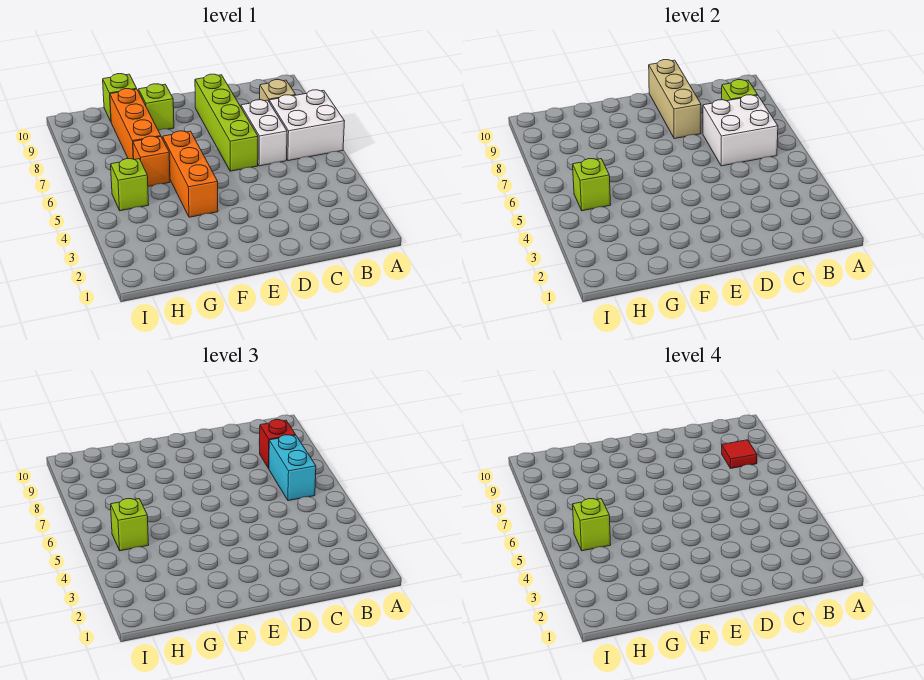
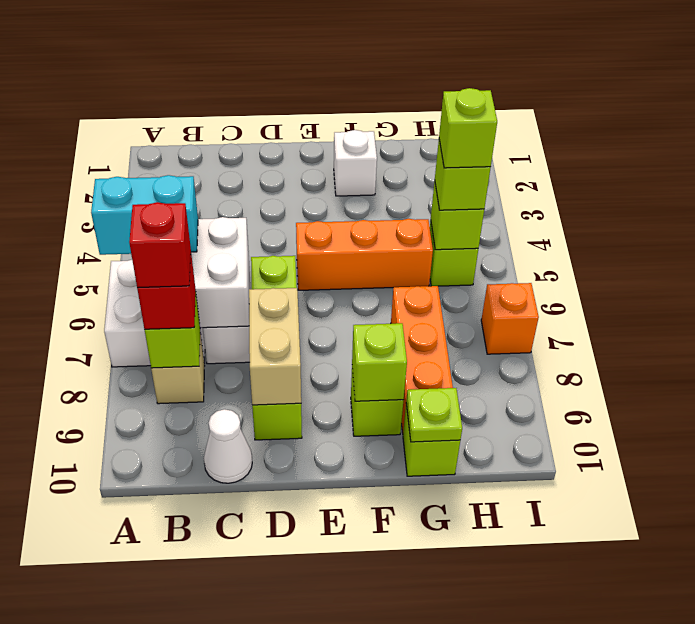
cyan 1x2 brick [269,435,316,501] -> cyan 1x2 brick turned to [91,175,198,255]
red 1x1 tile [722,440,757,469] -> red 1x1 brick [129,202,191,288]
none -> white 1x1 cone [204,409,252,483]
tan 1x3 brick [649,60,701,139] -> tan 1x2 brick [249,288,301,405]
none -> white 1x1 brick [334,130,377,196]
orange 1x3 brick [163,131,218,217] -> orange 1x3 brick turned to [296,219,433,290]
none -> lime 1x1 brick [352,323,407,401]
orange 1x1 brick [133,136,170,186] -> orange 1x1 brick moved to [481,283,539,354]
none -> lime 1x1 plate [406,388,462,442]

